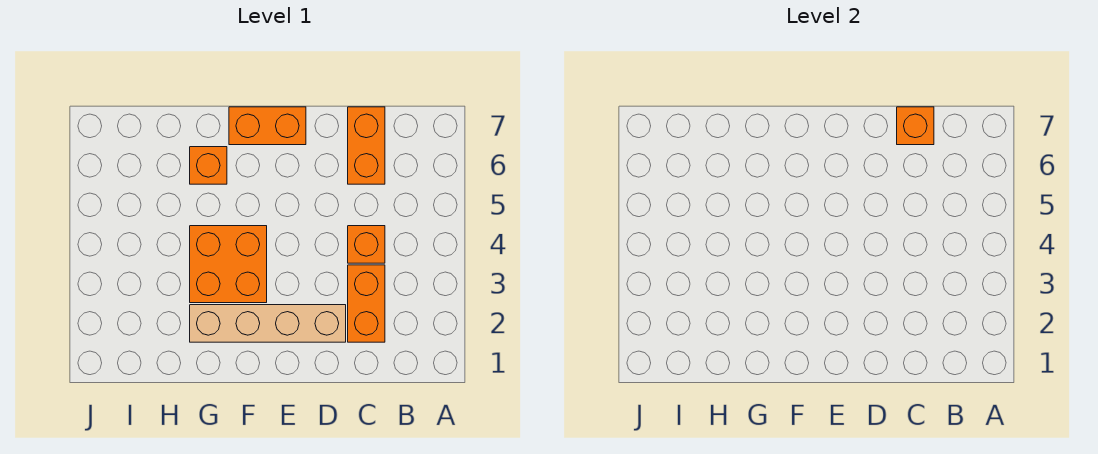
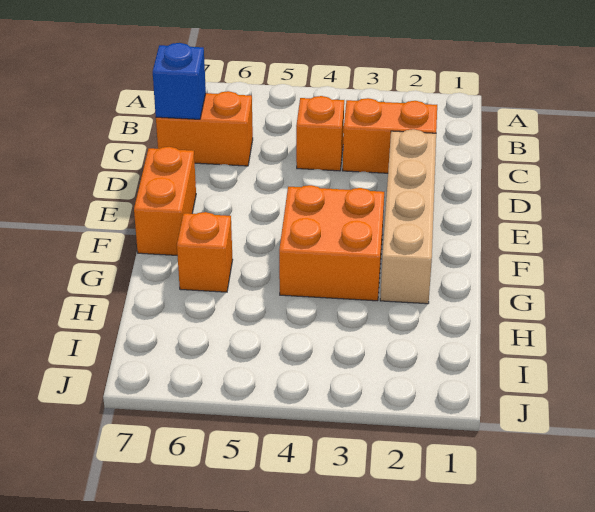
orange 1x1 brick [897,107,934,145] -> blue 1x1 brick [153,43,206,119]

